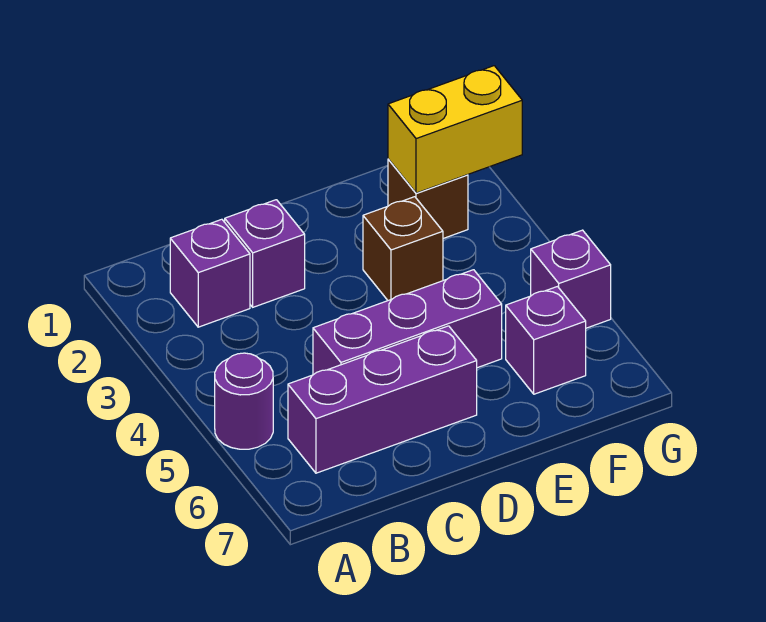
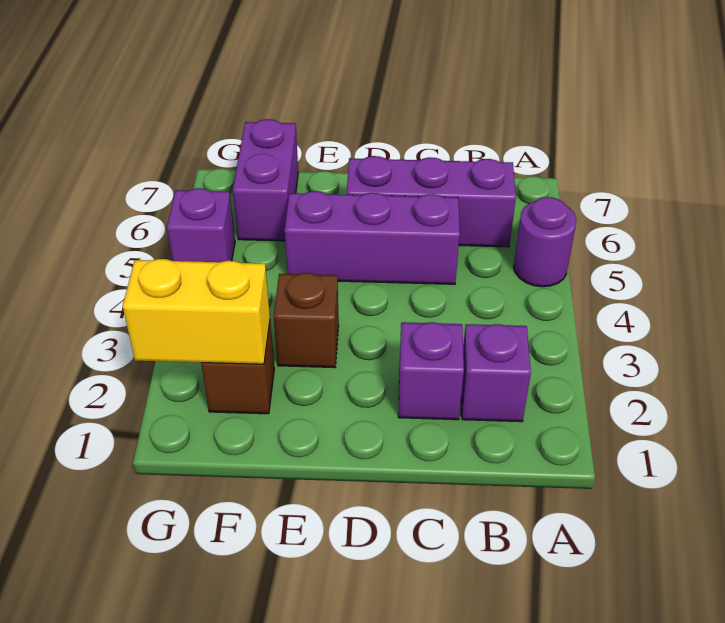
purple 1x1 brick [506,287,586,394] -> purple 1x2 brick [233,119,298,241]

